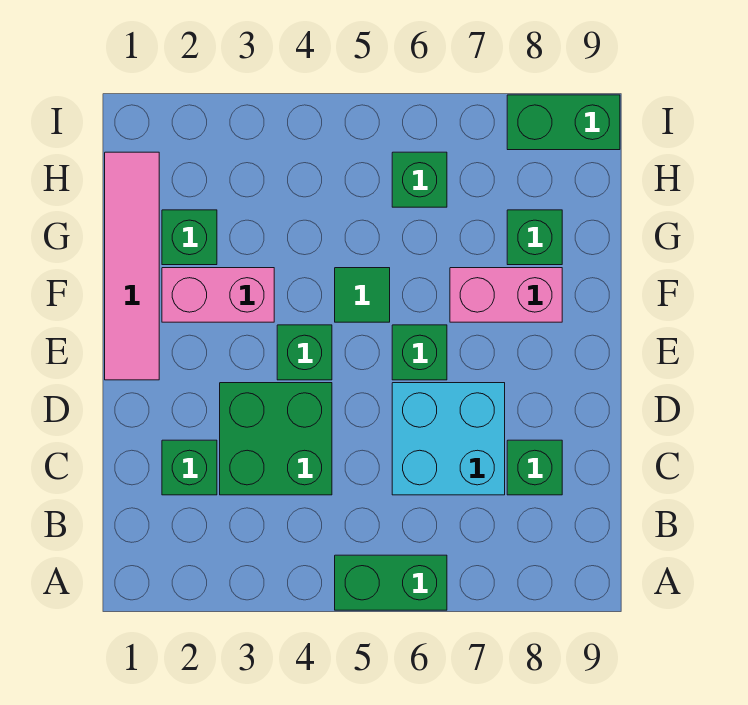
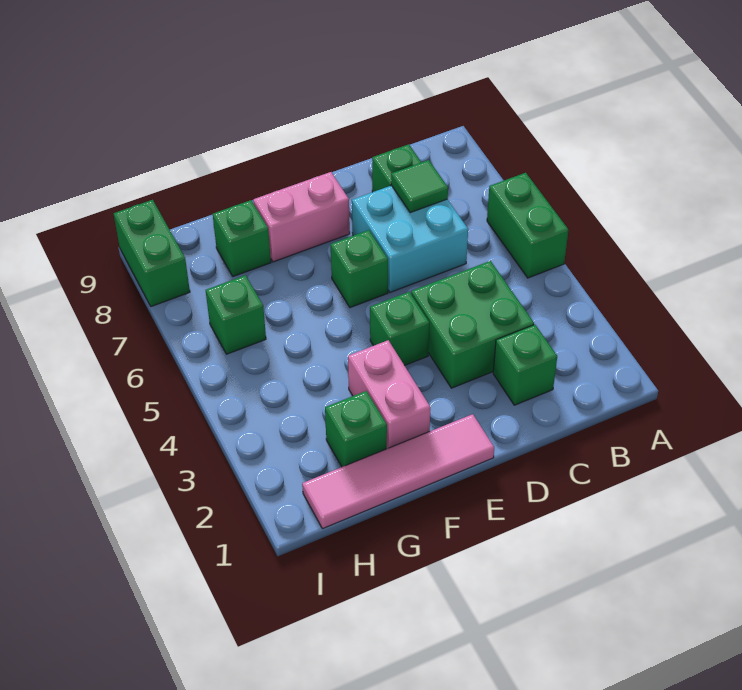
green 1x1 tile [335,268,390,322] -> green 1x1 tile moved to [391,160,448,213]
pink 1x2 brick [450,268,562,322] -> pink 1x2 brick turned to [253,172,350,262]

